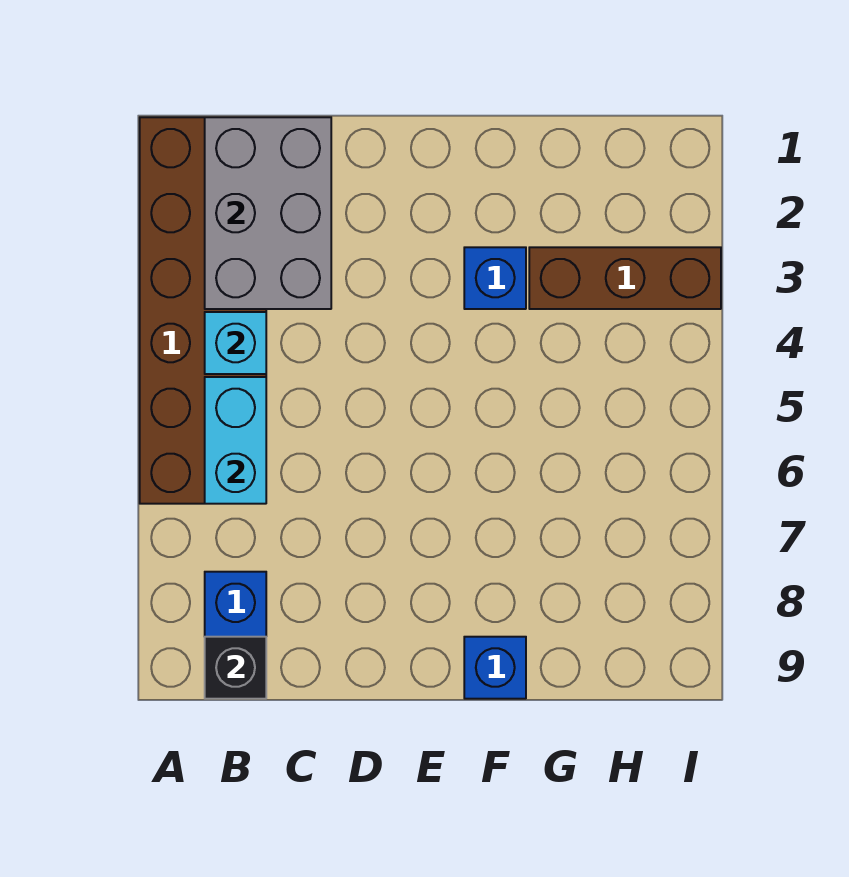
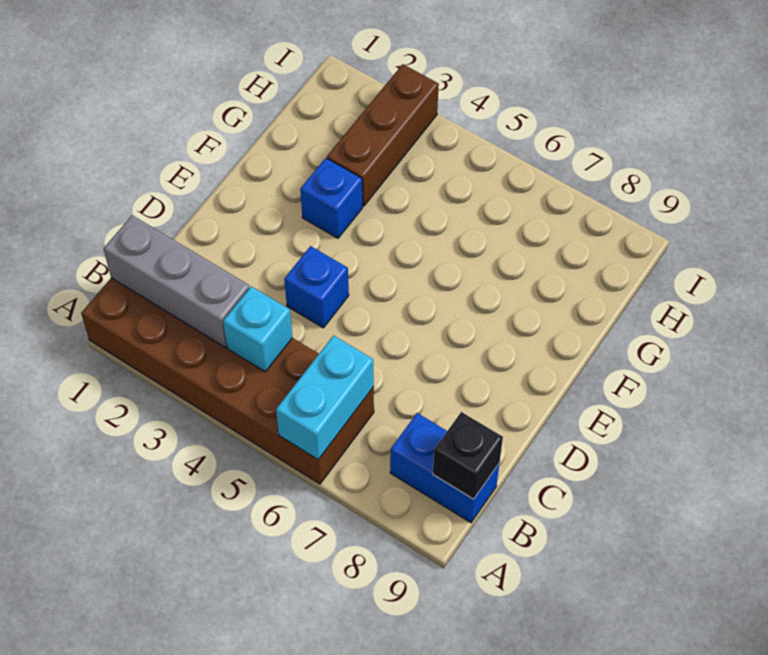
grey 2x3 brick [205,117,331,309] -> grey 1x3 brick [103,215,249,347]
cyan 1x2 brick [205,377,266,504] -> cyan 1x2 brick turned to [276,336,374,460]
blue 1x1 brick [464,637,526,699] -> blue 1x1 brick moved to [284,246,349,328]

